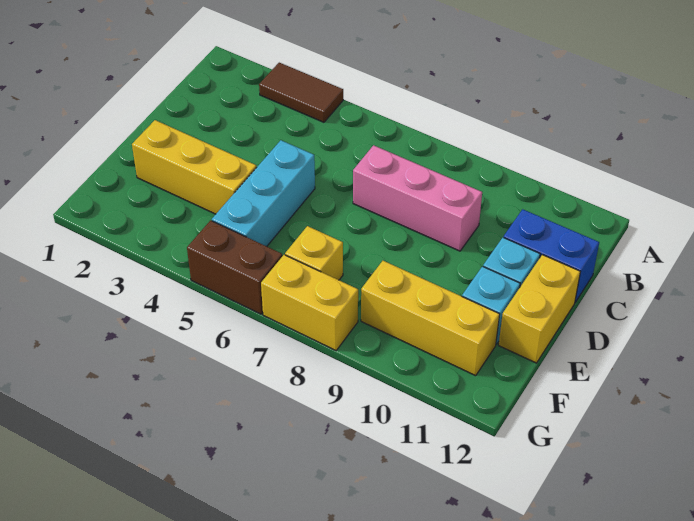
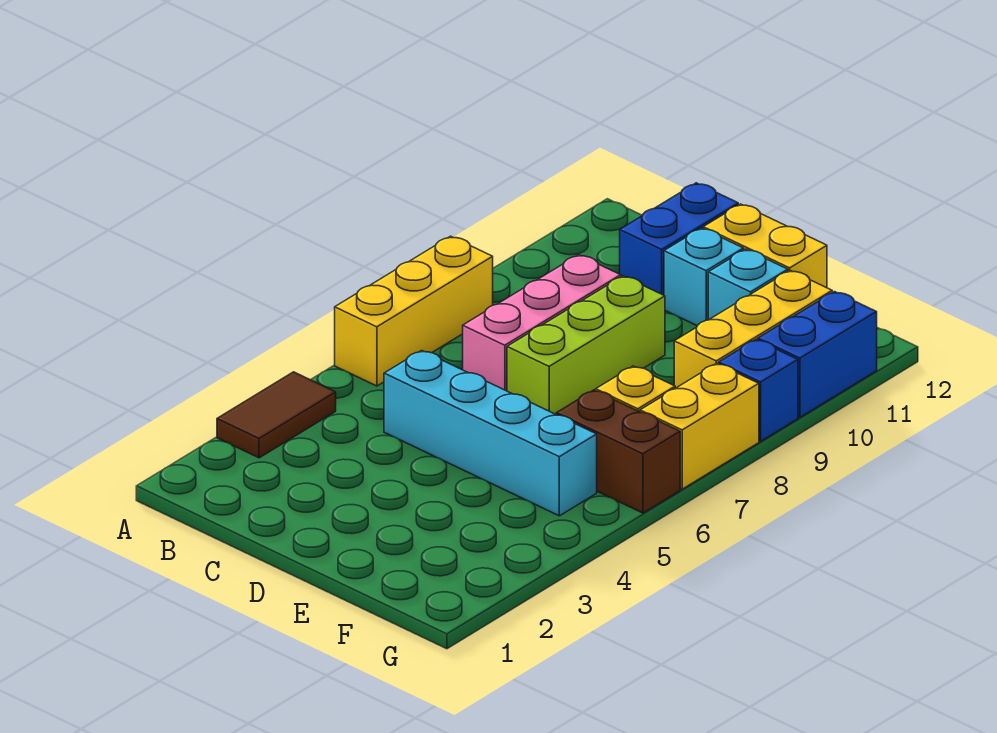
cyan 1x3 brick [212,140,315,246] -> cyan 1x4 brick [384,351,597,516]
none -> lime 1x3 brick [507,276,665,414]
yellow 1x3 brick [132,120,257,214] -> yellow 1x3 brick moved to [335,236,493,386]
brown 1x2 brick [187,220,282,314] -> brown 1x2 brick turned to [556,390,680,513]
none -> blue 1x1 brick [719,340,798,441]
none -> blue 1x2 brick [758,292,877,417]

